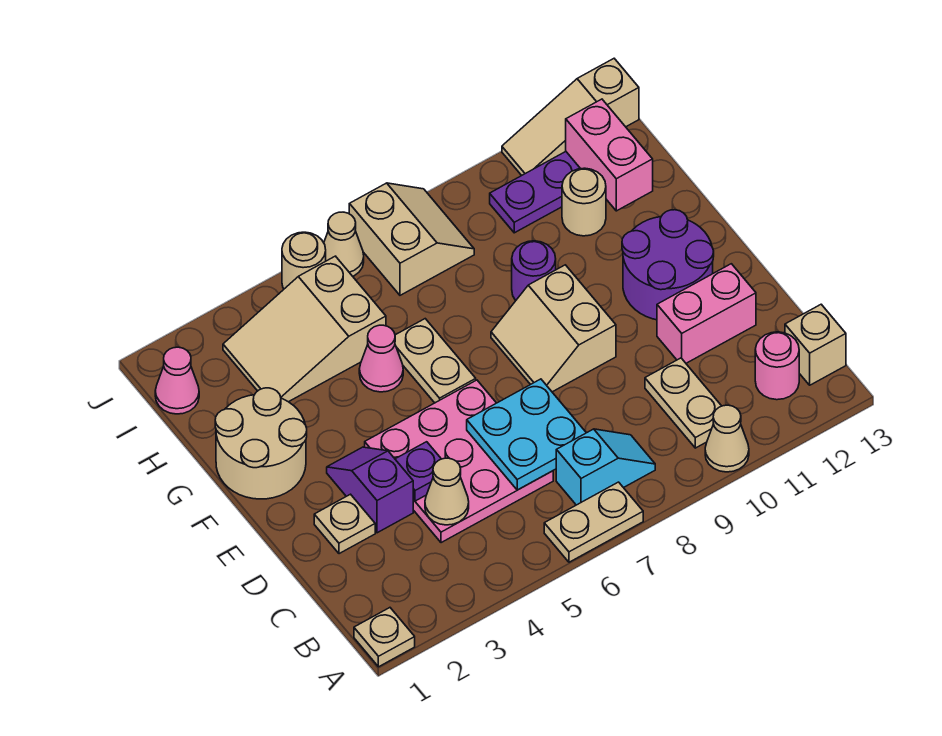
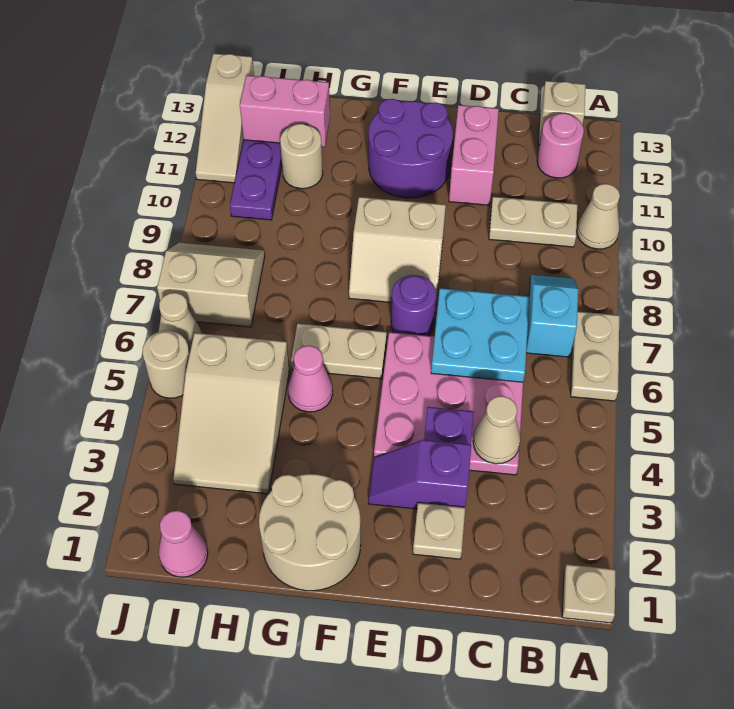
purple 1x1 round brick [512,241,556,301] -> purple 1x1 round brick moved to [391,275,436,336]

